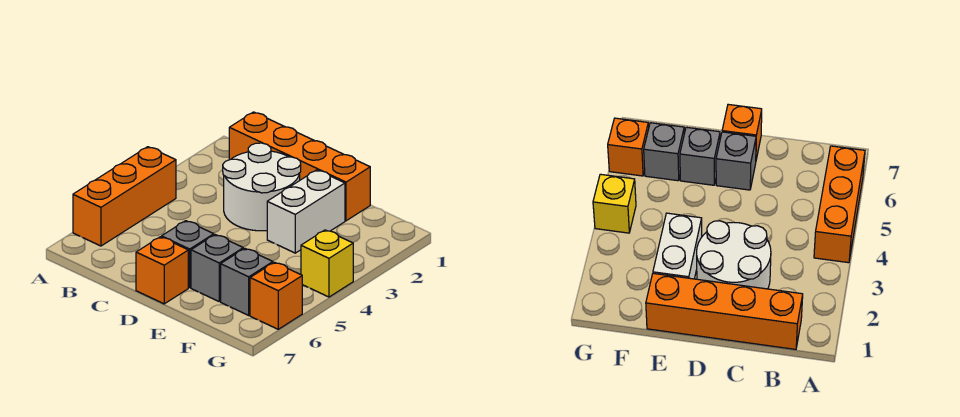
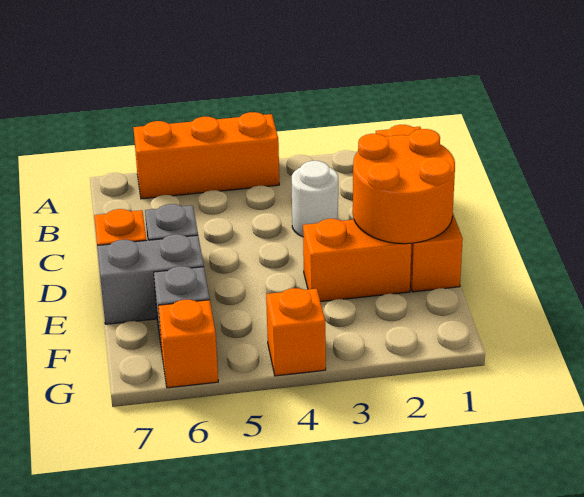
white 2x2 round brick [223,143,301,231] -> white 1x1 round brick [292,161,338,237]
none -> orange 2x2 round brick [353,129,455,244]
white 1x2 brick [267,170,345,253] -> orange 1x2 brick [303,219,411,302]
grey 1x1 brick [191,235,243,301] -> grey 1x2 brick [97,234,204,324]
yellow 1x1 brick [301,230,353,297] -> orange 1x1 brick [266,288,326,376]

